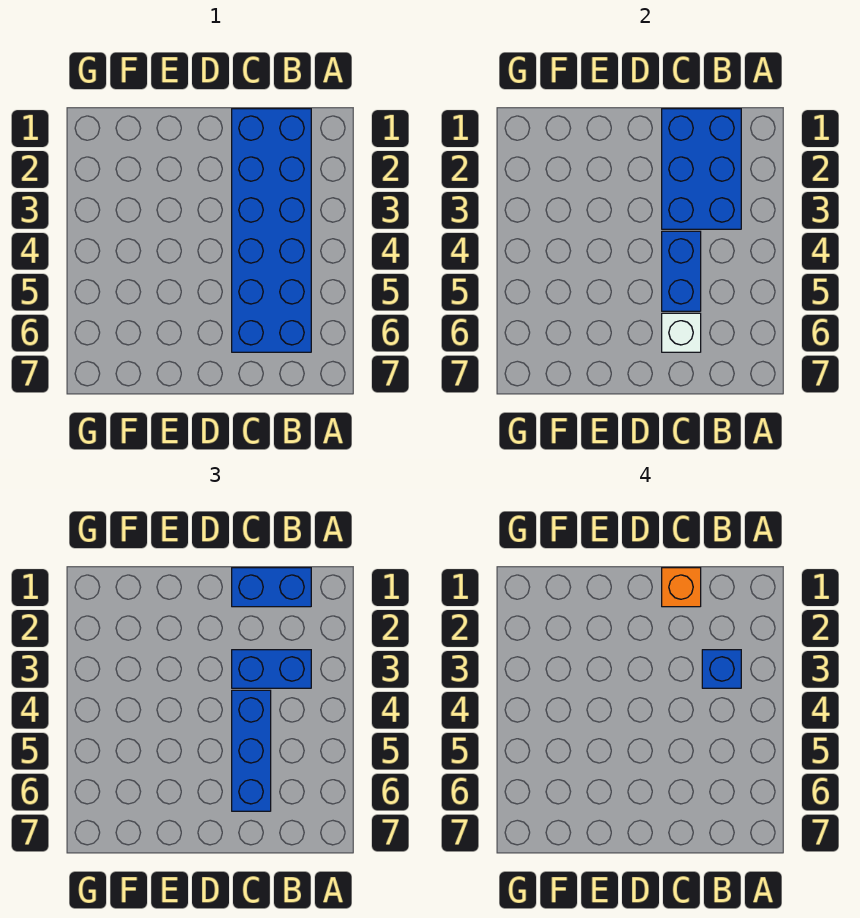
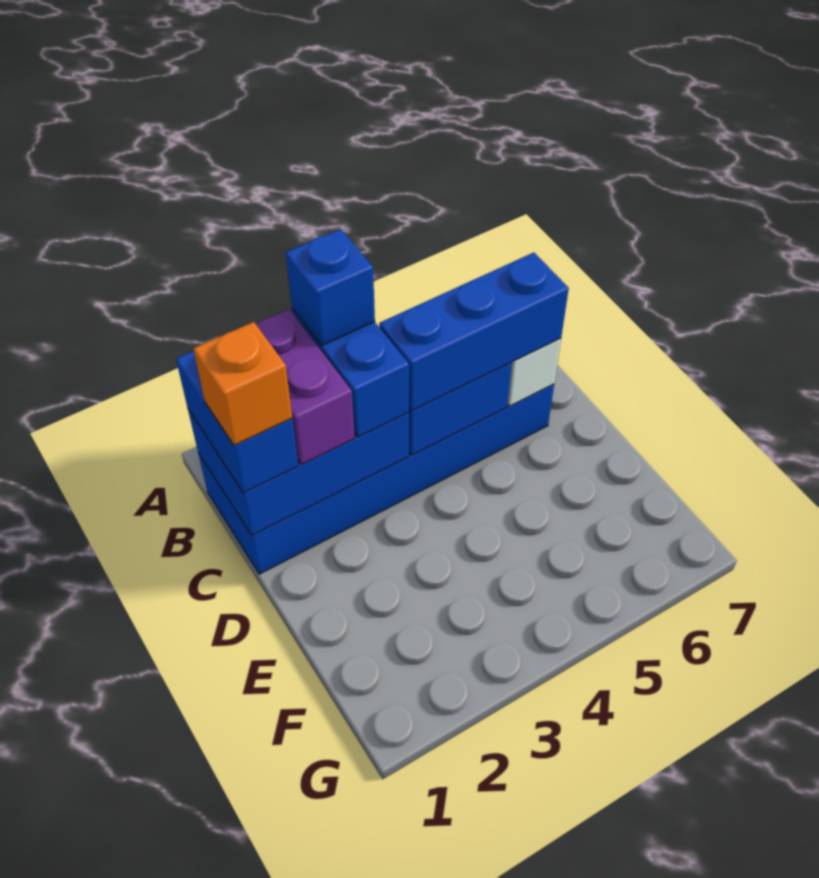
none -> purple 1x2 brick [256,309,355,465]

